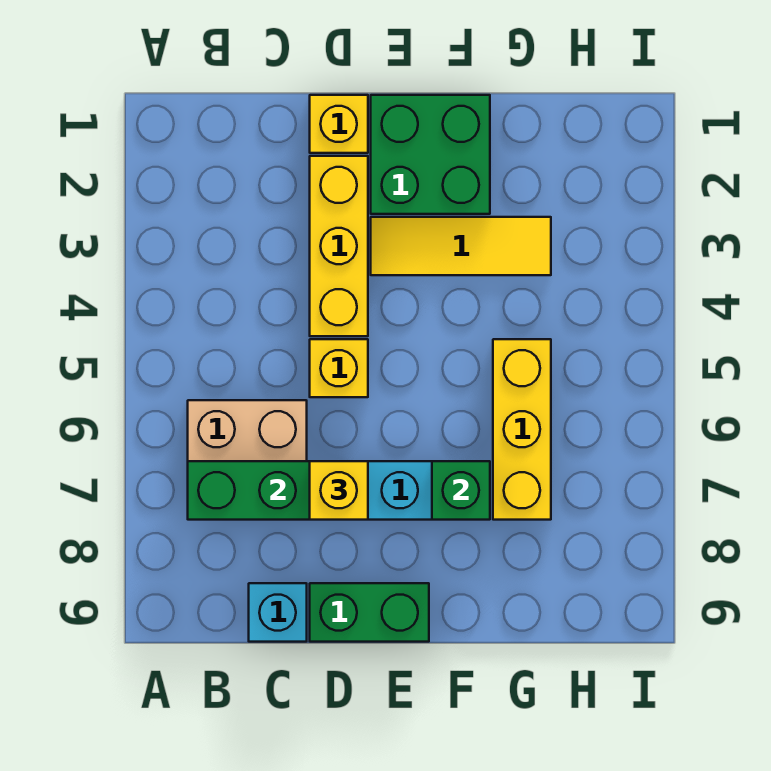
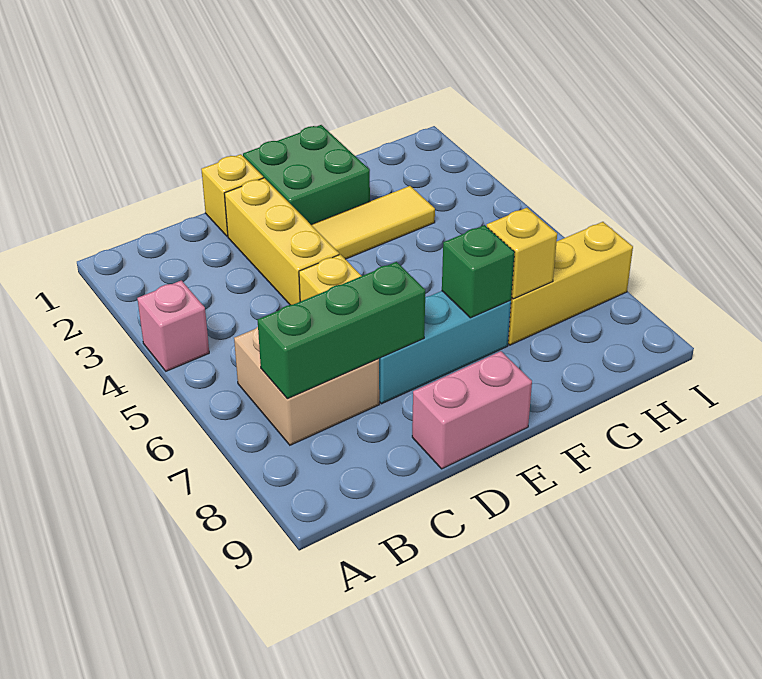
none -> pink 1x1 brick [137,280,209,371]
cyan 1x1 brick [249,583,307,642] -> none
yellow 1x1 brick [310,461,368,520] -> yellow 1x1 brick moved to [487,208,557,299]
green 1x2 brick [310,583,429,642] -> pink 1x2 brick [412,351,532,469]
yellow 1x3 brick [493,339,551,520] -> yellow 1x3 brick turned to [508,222,633,345]

